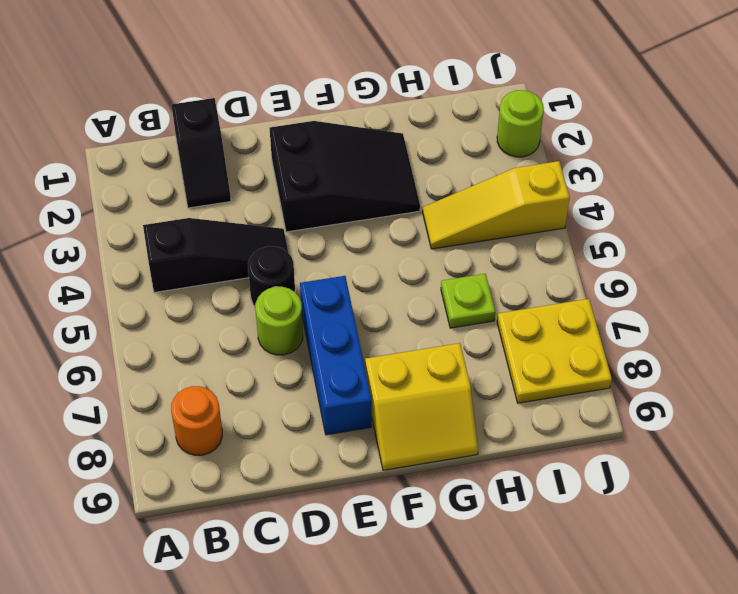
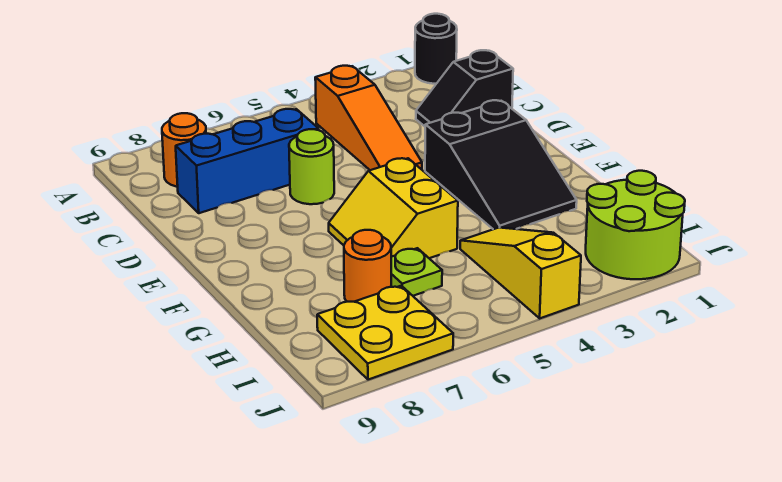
black 1x3 slope [143,218,288,293] -> orange 1x3 slope [315,66,422,170]
black 1x1 round brick [248,246,295,306] -> black 1x1 round brick moved to [415,14,457,84]
blue 1x3 brick [300,276,372,435] -> blue 1x3 brick moved to [176,109,318,213]
yellow 2x2 slope [365,343,478,470] -> yellow 2x2 slope moved to [329,158,458,258]
none -> orange 1x1 round brick [344,230,391,302]
lime 1x1 round brick [497,90,544,157] -> lime 2x2 round brick [586,171,685,279]

